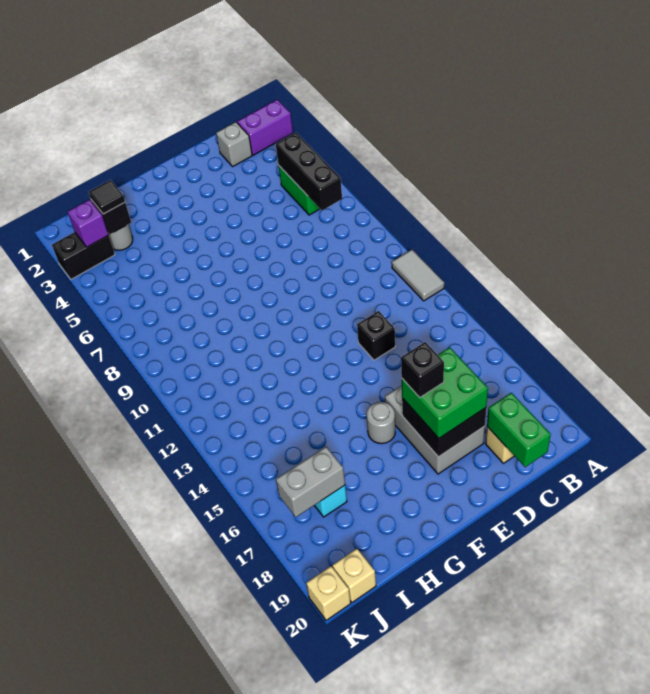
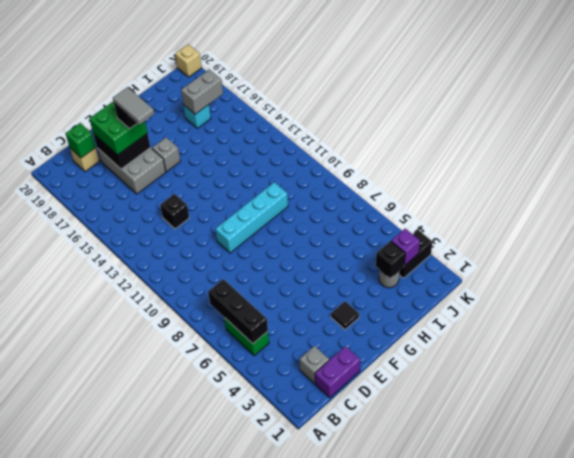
purple 1x2 brick [237,100,293,155] -> purple 1x2 brick moved to [315,346,360,398]
grey 1x2 tile [392,250,444,301] -> grey 1x2 tile moved to [113,87,154,125]
green 1x2 brick [487,393,551,467] -> green 1x1 brick [66,123,96,158]
none -> cyan 1x4 brick [215,182,288,253]
grey 1x1 round brick [367,402,395,444] -> grey 1x1 brick [152,138,180,172]
black 1x1 tile [89,180,125,214] -> black 1x1 tile moved to [331,301,359,330]
tan 1x1 brick [333,549,376,602] -> none

